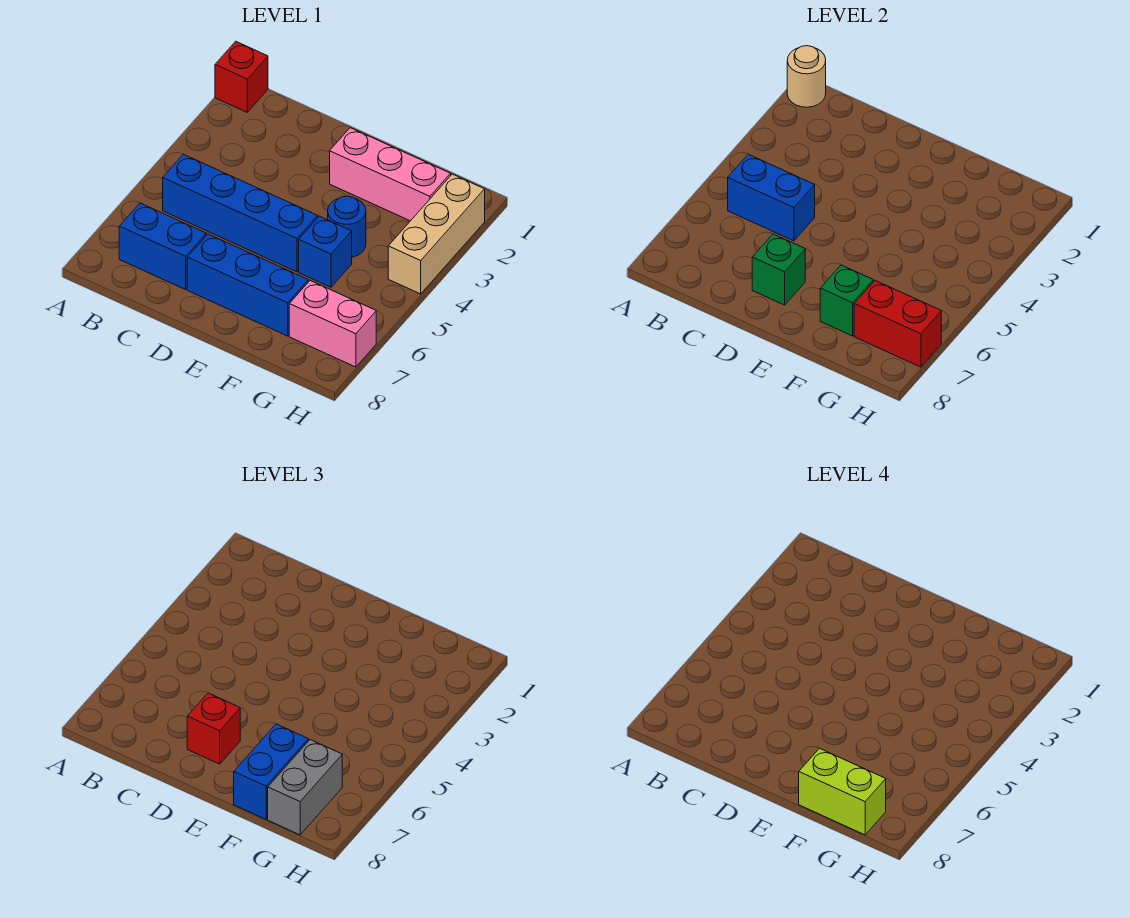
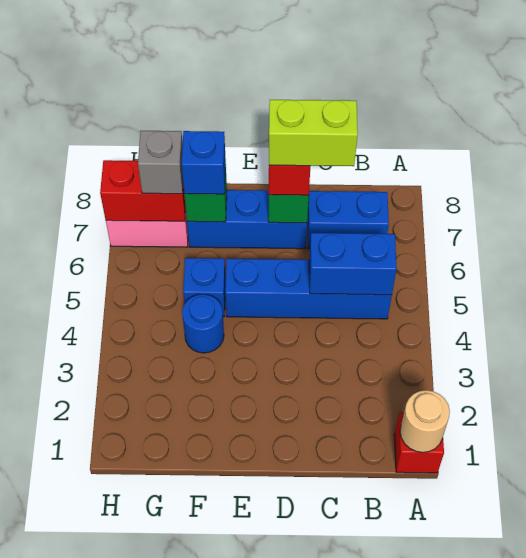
pink 1x3 brick [330,128,451,221] -> none
blue 1x2 brick [234,724,308,819] -> blue 1x1 brick [182,131,226,194]
lime 1x2 brick [799,748,886,835] -> lime 1x2 brick moved to [269,100,358,166]
grey 1x2 brick [268,739,342,835] -> grey 1x1 brick [138,131,183,194]
tan 1x3 brick [388,174,485,294] -> none

